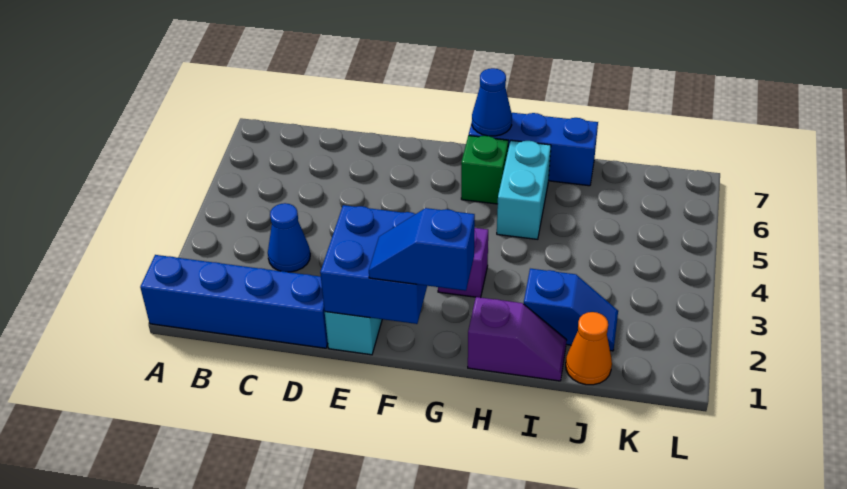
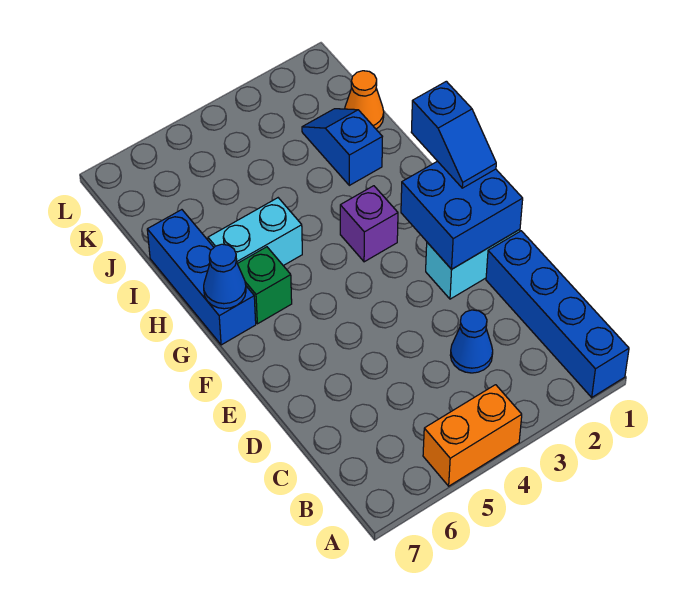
none -> orange 1x2 brick [423,385,522,486]
purple 1x2 slope [468,297,566,381] -> none

